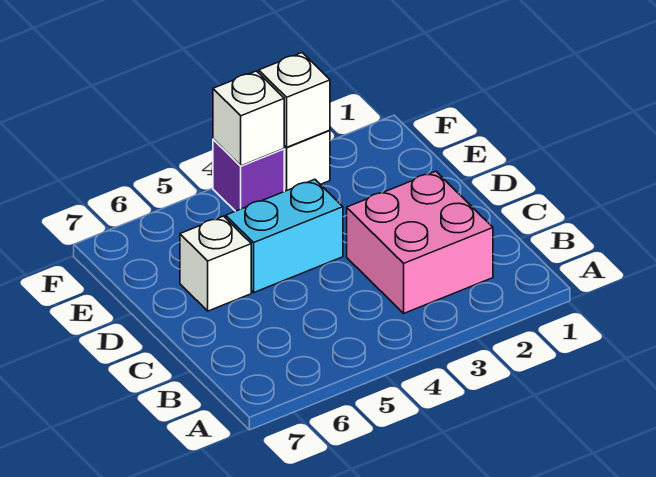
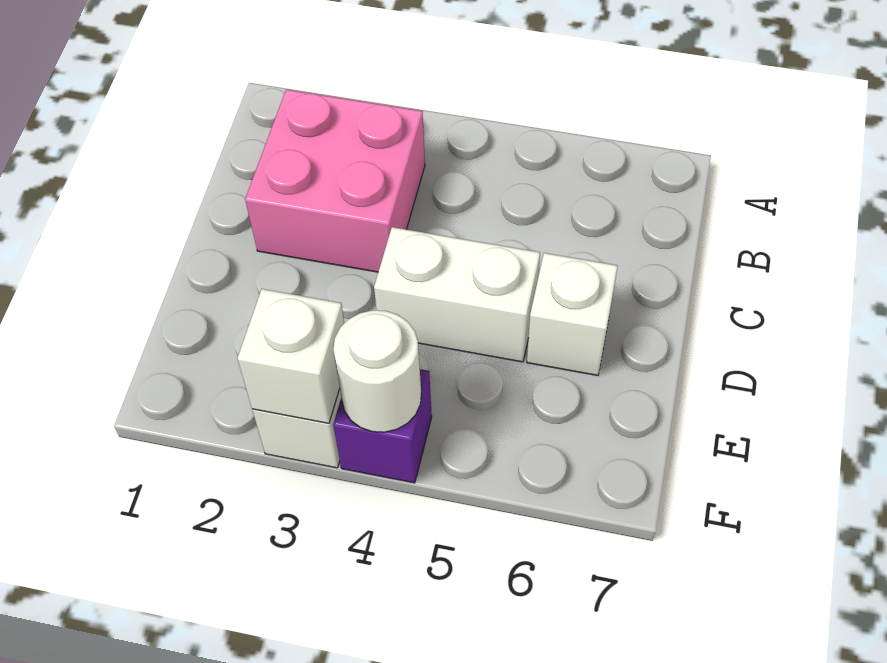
cyan 1x2 brick [226,179,343,292] -> white 1x2 brick [374,227,540,362]
white 1x1 brick [213,71,284,166] -> white 1x1 round brick [333,310,421,432]

